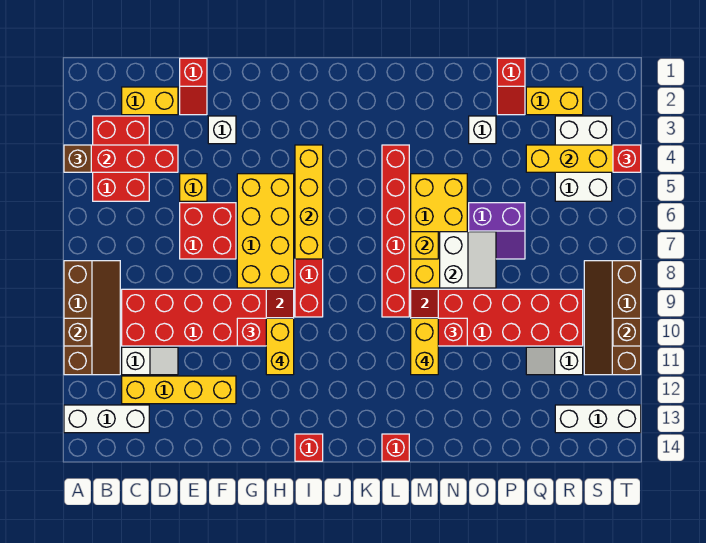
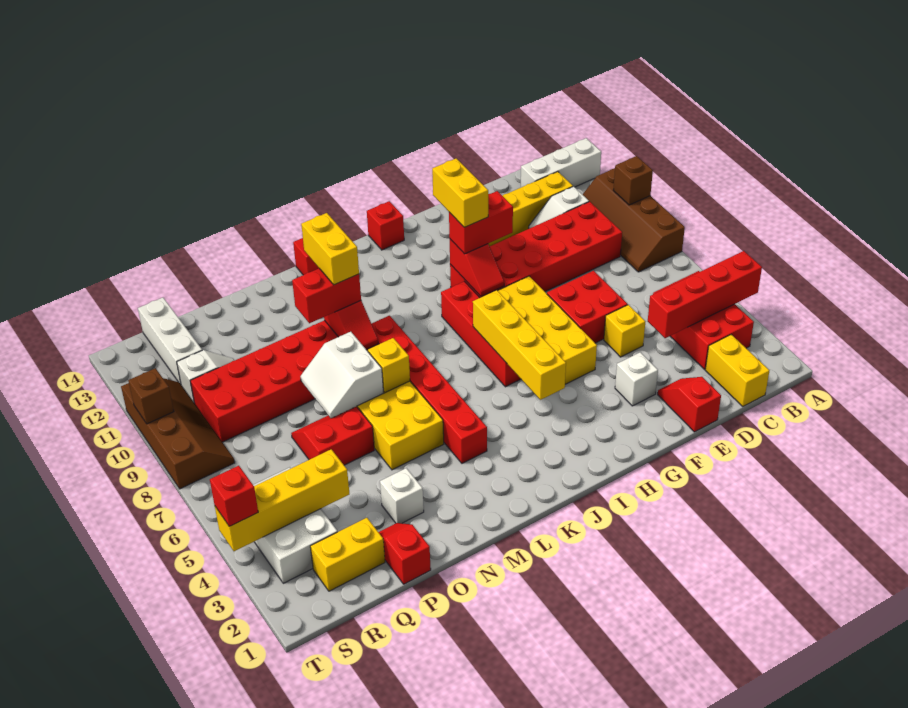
brown 1x1 brick [64,145,91,172] -> none
yellow 1x2 brick [122,87,178,115] -> yellow 1x2 brick turned to [705,335,769,406]
purple 2x2 slope [469,203,525,259] -> red 2x2 slope [291,407,374,465]
white 1x3 brick [555,405,641,433] -> white 1x3 brick turned to [138,298,202,384]

